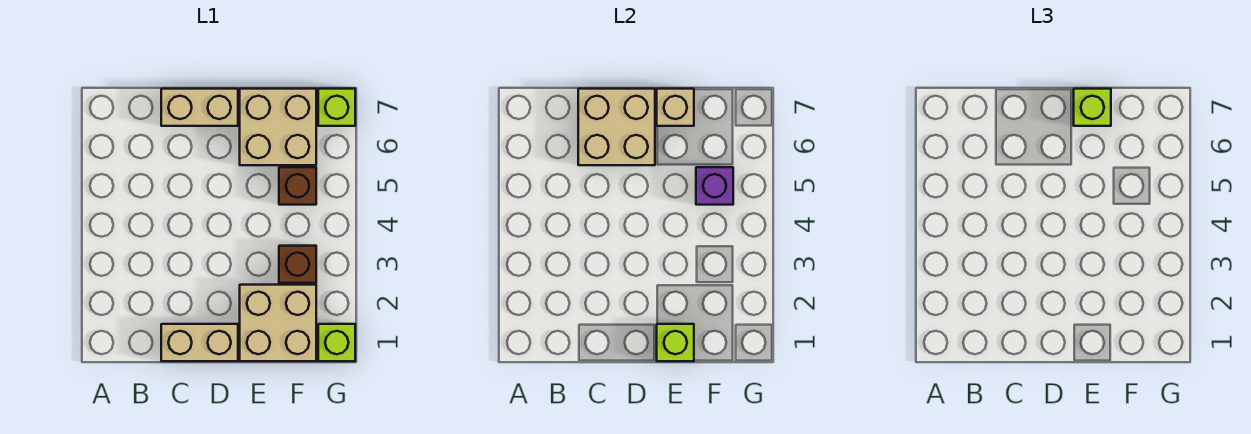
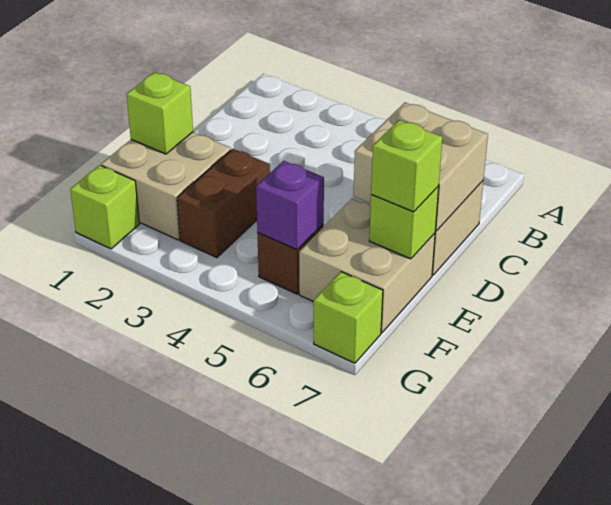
tan 1x2 brick [161,324,238,361] -> none
tan 1x1 brick [657,89,694,126] -> lime 1x1 brick [369,186,439,259]
brown 1x1 brick [279,246,316,283] -> brown 1x2 brick [177,149,270,258]

